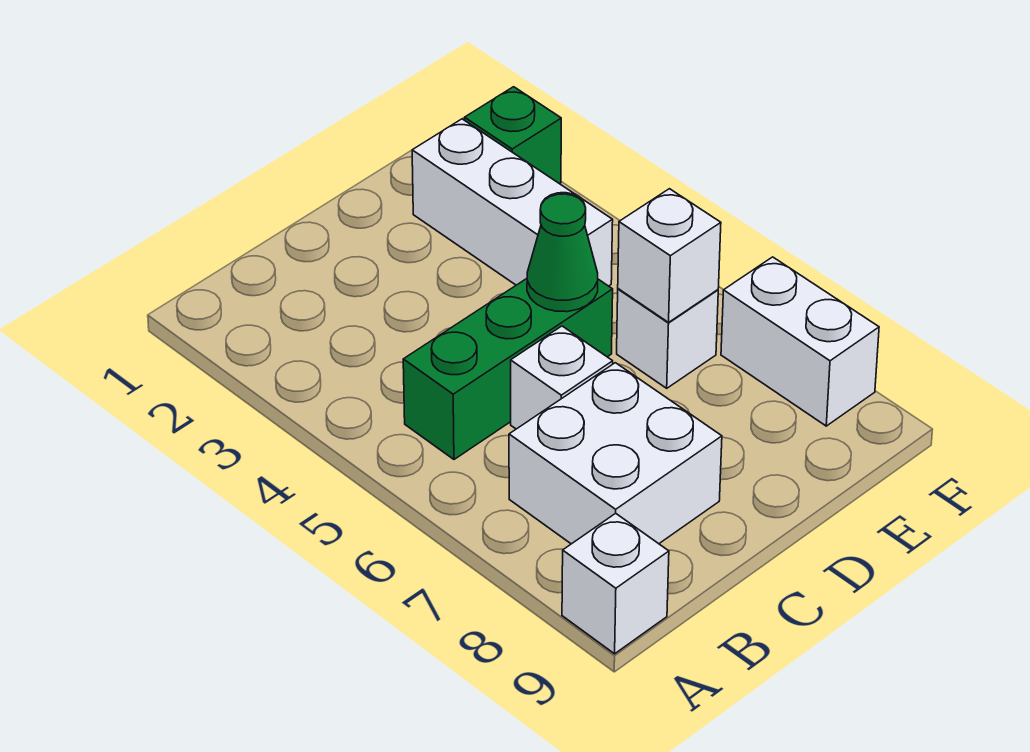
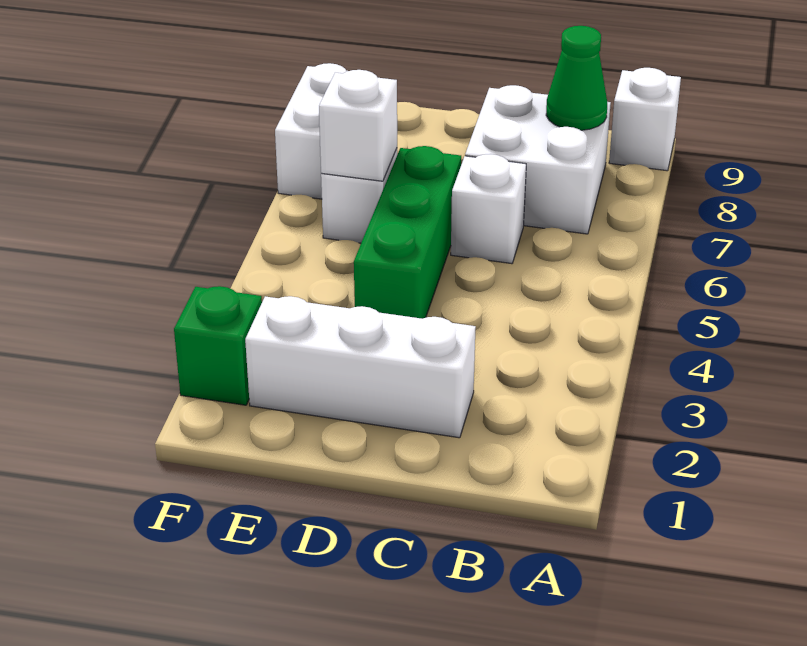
green 1x3 brick [403,279,613,459] -> green 1x3 brick turned to [354,146,461,319]
green 1x1 cone [527,194,598,312] -> green 1x1 cone moved to [546,26,607,130]
white 1x3 brick [412,119,613,286] -> white 1x3 brick turned to [245,296,476,438]

